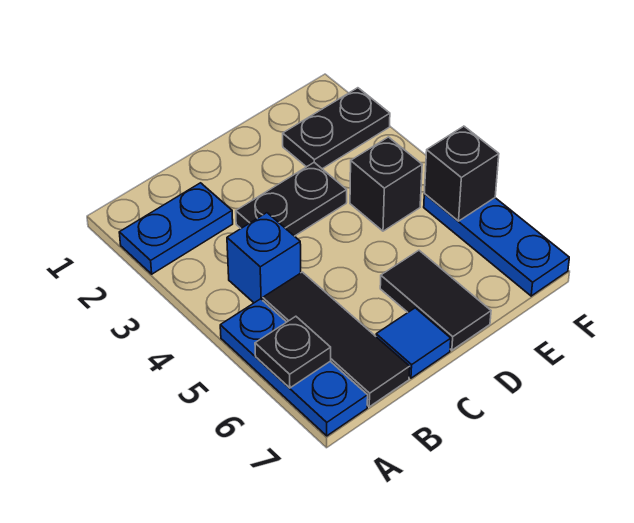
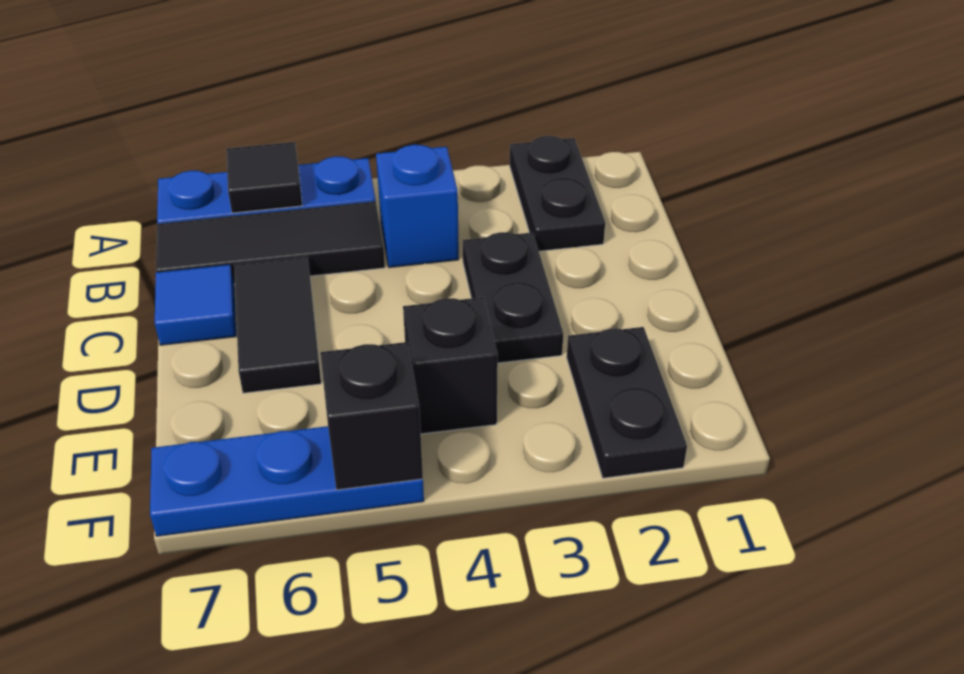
blue 1x2 plate [119,183,233,274] -> black 1x2 plate [510,136,605,251]
black 1x1 plate [255,316,331,388] -> black 1x1 tile [226,142,302,213]
black 1x2 tile [380,250,491,350] -> black 1x2 tile turned to [234,257,321,393]

